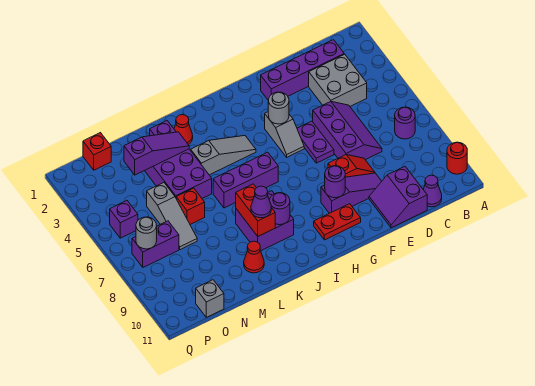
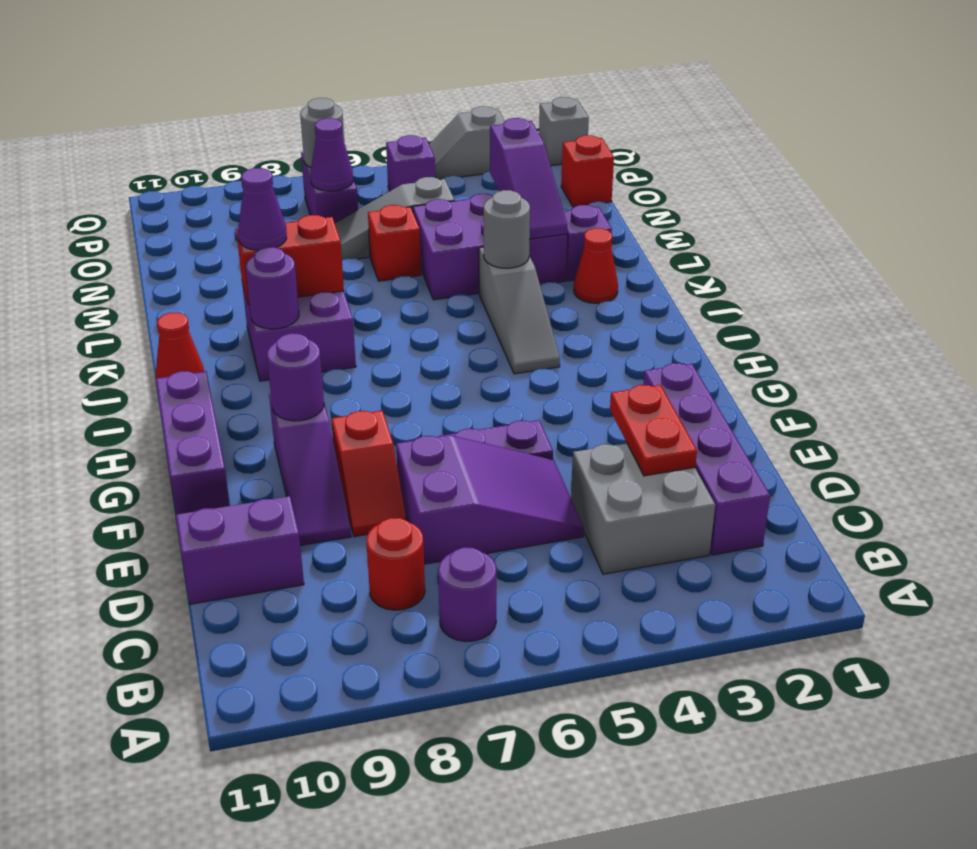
red 1x1 round brick [447,142,467,174] -> red 1x1 round brick moved to [366,518,425,610]
purple 1x1 cone [423,175,442,207] -> purple 1x1 cone moved to [311,118,353,191]
purple 2x3 slope [313,102,382,160] -> purple 2x3 slope turned to [396,435,584,564]
grey 1x2 slope [265,112,304,157] -> grey 1x2 slope moved to [429,106,505,180]
grey 1x1 round brick [268,92,289,124] -> grey 1x1 round brick moved to [484,190,530,268]
red 1x2 plate [314,204,361,240] -> red 1x2 plate moved to [610,385,697,476]
purple 1x3 brick [213,152,278,208] -> purple 1x3 brick moved to [156,371,230,515]
red 1x1 cone [244,241,264,273] -> red 1x1 cone moved to [156,313,204,378]
grey 1x1 brick [196,280,224,317] -> grey 1x1 brick moved to [539,97,589,166]

